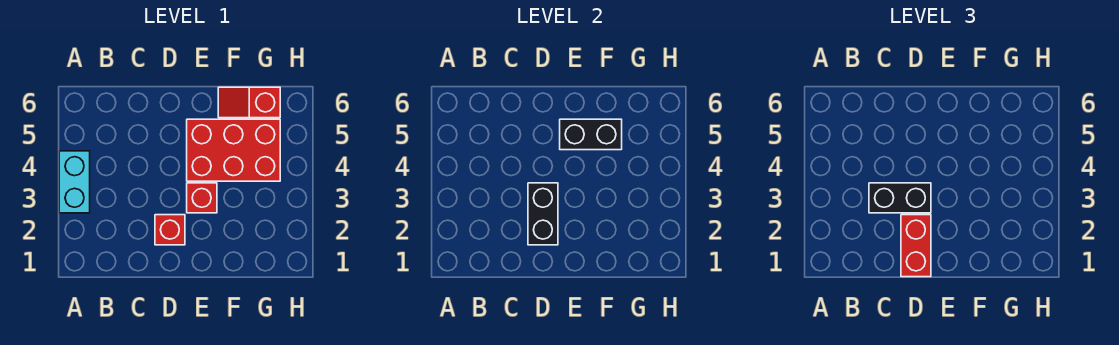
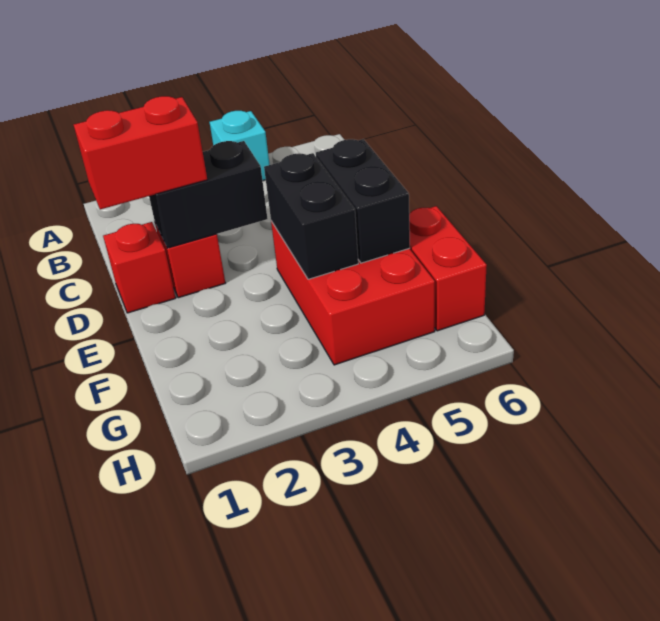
cyan 1x2 brick [59,151,90,213] -> cyan 1x1 brick [209,111,270,181]
black 1x2 brick [869,183,931,213] -> black 1x2 brick moved to [264,153,358,279]
red 1x1 brick [187,183,217,213] -> red 1x1 brick moved to [103,222,176,313]
red 1x2 slope [218,87,280,118] -> red 1x2 brick [409,206,487,331]

